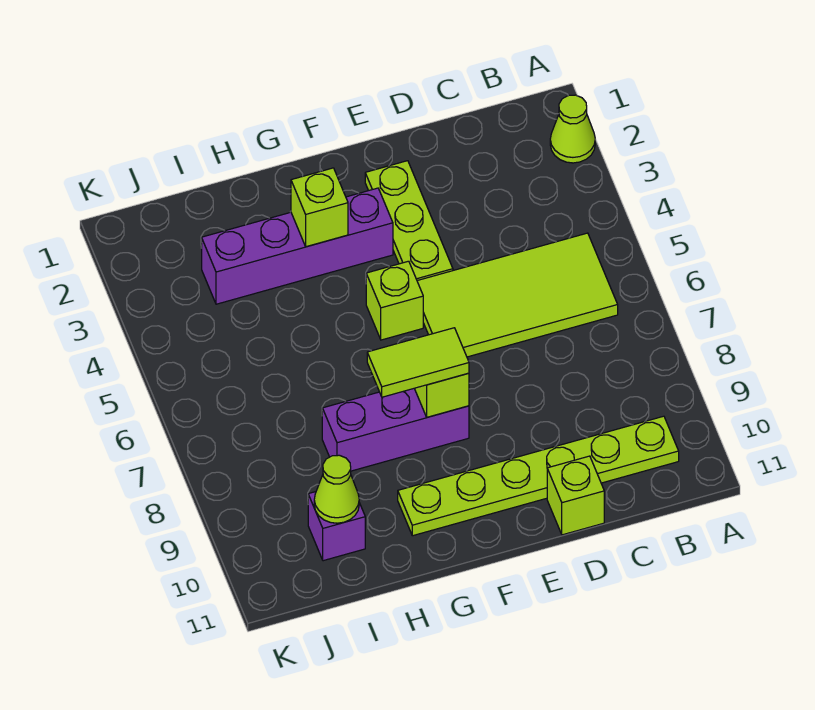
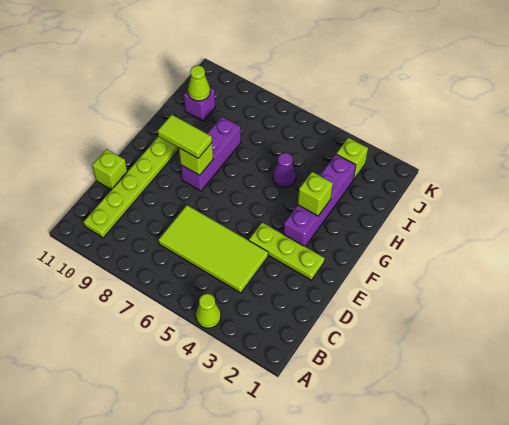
lime 1x1 cone [550,95,595,163] -> lime 1x1 cone moved to [196,294,221,328]
lime 2x4 tile [417,233,618,357] -> lime 2x4 tile turned to [158,205,268,293]
lime 1x1 brick [366,261,423,340] -> lime 1x1 brick moved to [336,138,368,180]
lime 1x2 tile [367,328,469,397] -> lime 1x2 tile turned to [158,115,212,158]
none -> purple 1x1 cone [273,153,296,187]

